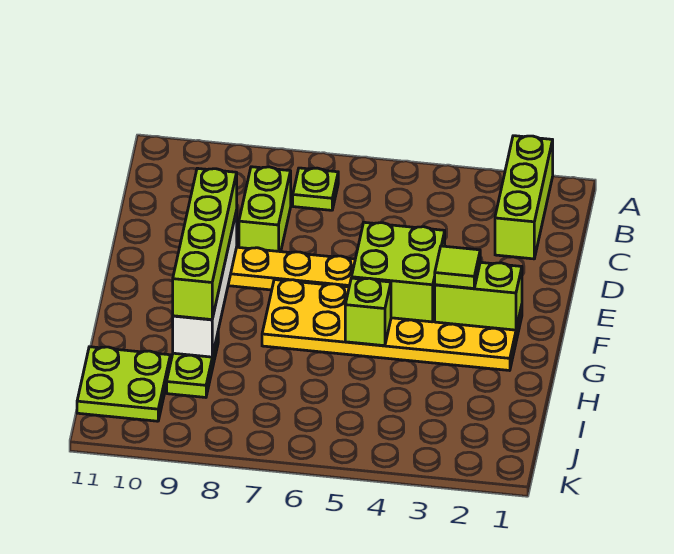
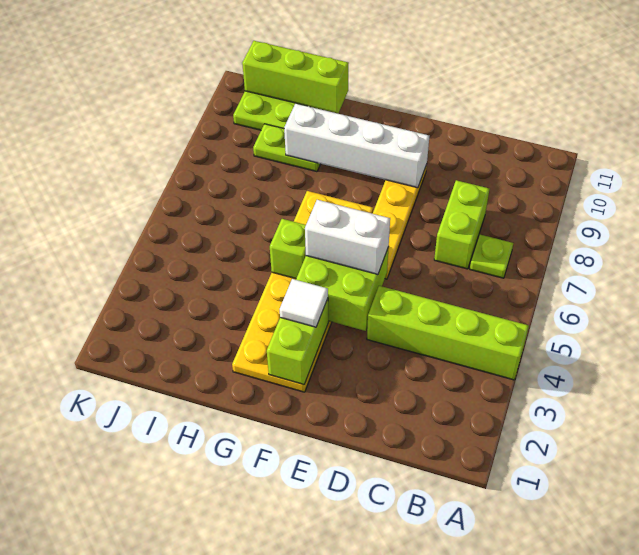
lime 1x3 brick [495,136,553,259] -> lime 1x3 brick moved to [242,41,349,113]
lime 1x2 brick [239,167,291,252] -> lime 1x2 brick turned to [434,180,489,269]
none -> white 1x2 brick [305,200,390,274]
lime 1x4 brick [173,168,237,320] -> lime 1x4 brick moved to [367,286,529,380]
lime 1x1 tile [435,246,480,288] -> white 1x1 tile [280,279,328,327]

